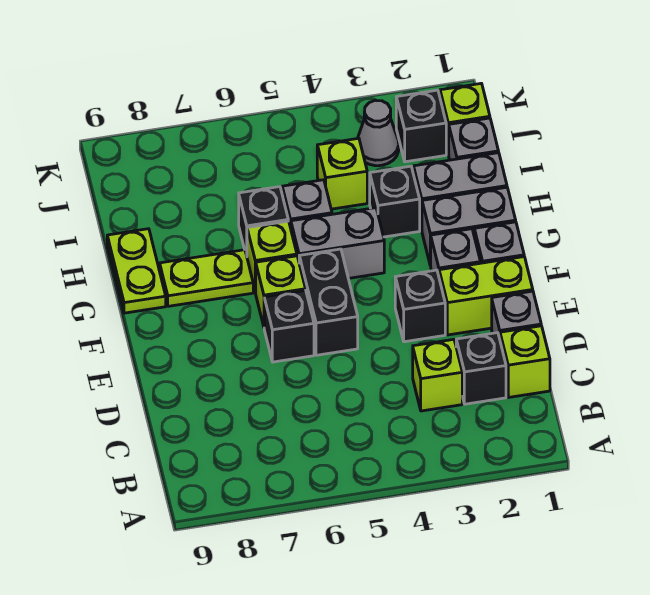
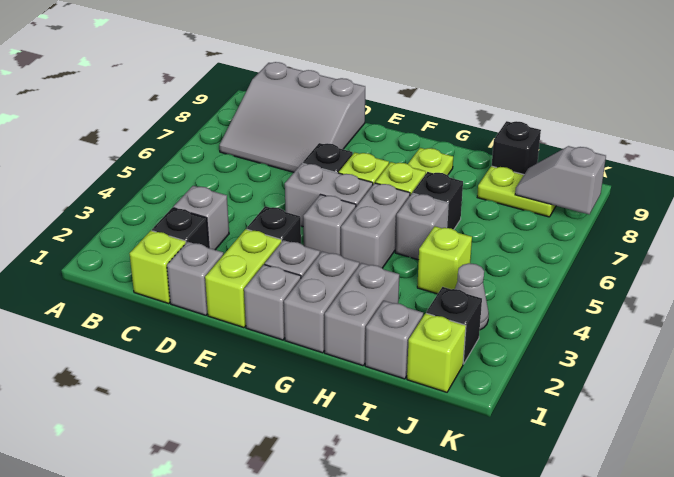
none -> grey 3x3 slope [219,62,365,172]
lime 1x1 brick [413,339,462,411] -> grey 1x1 brick [173,186,229,250]
black 1x2 brick [299,249,358,355] -> grey 1x2 brick [285,163,373,226]
none -> grey 1x1 brick [303,195,356,256]
lime 1x2 plate [107,229,166,313] -> lime 1x2 plate moved to [477,166,556,217]
black 1x1 brick [370,166,420,237] -> black 1x1 brick moved to [492,121,541,175]
none -> grey 1x2 slope [515,146,606,214]

